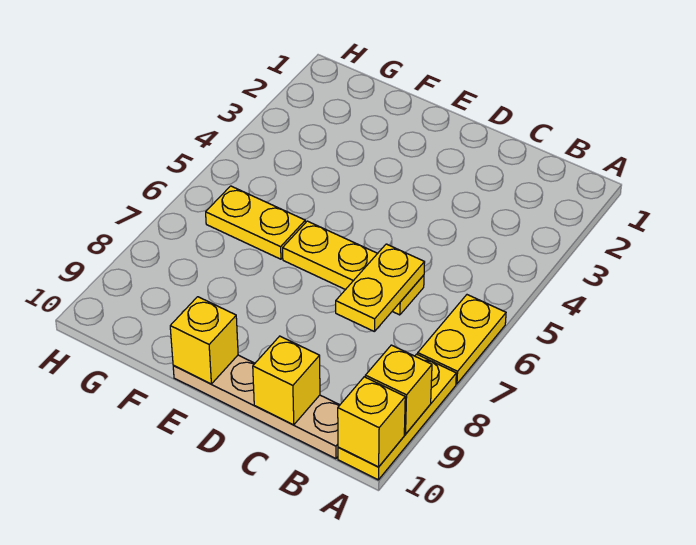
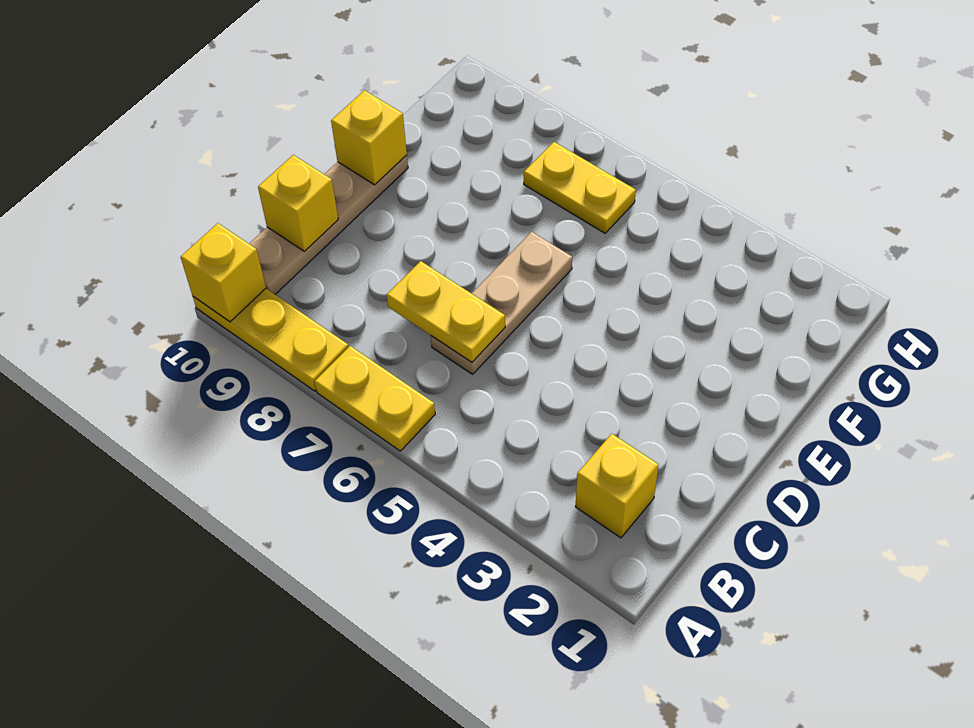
yellow 1x1 brick [365,345,432,434] -> yellow 1x1 brick moved to [576,434,659,538]
yellow 1x3 plate [283,221,424,315] -> tan 1x3 plate [431,232,572,374]
yellow 1x2 plate [206,186,305,259] -> yellow 1x2 plate turned to [524,142,636,233]

